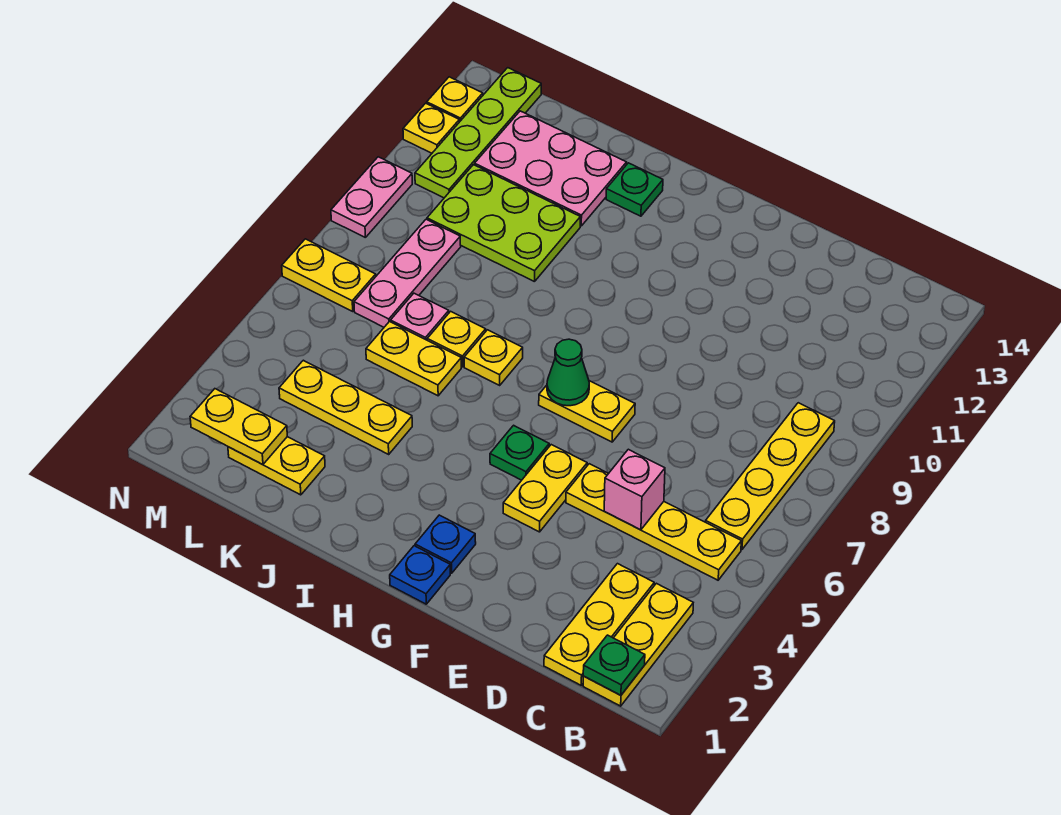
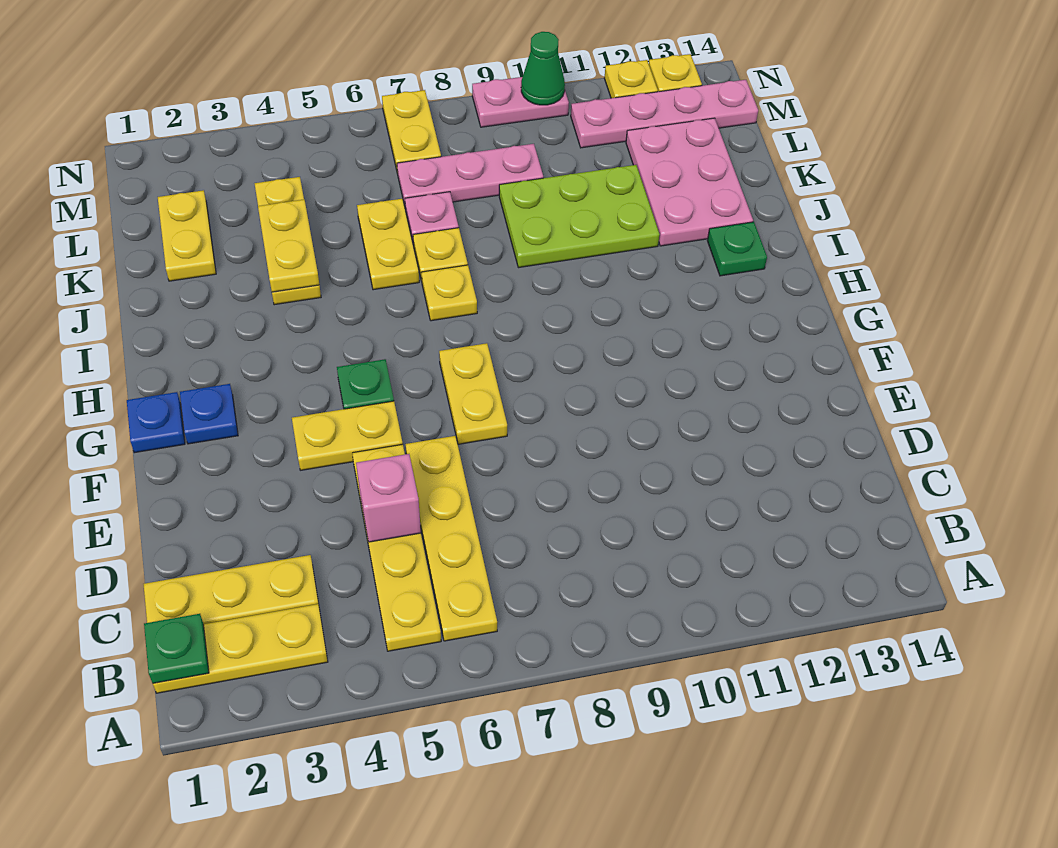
yellow 1x4 plate [706,403,835,550] -> yellow 1x4 plate turned to [406,436,497,641]
green 1x1 cone [547,339,589,406] -> green 1x1 cone moved to [521,32,565,105]
lime 2x3 plate [427,165,580,282] -> lime 2x3 plate turned to [499,165,660,268]
yellow 1x2 plate [190,389,287,465] -> yellow 1x2 plate moved to [258,199,319,292]
lime 1x4 plate [415,68,541,198] -> pink 1x4 plate [571,80,758,148]

